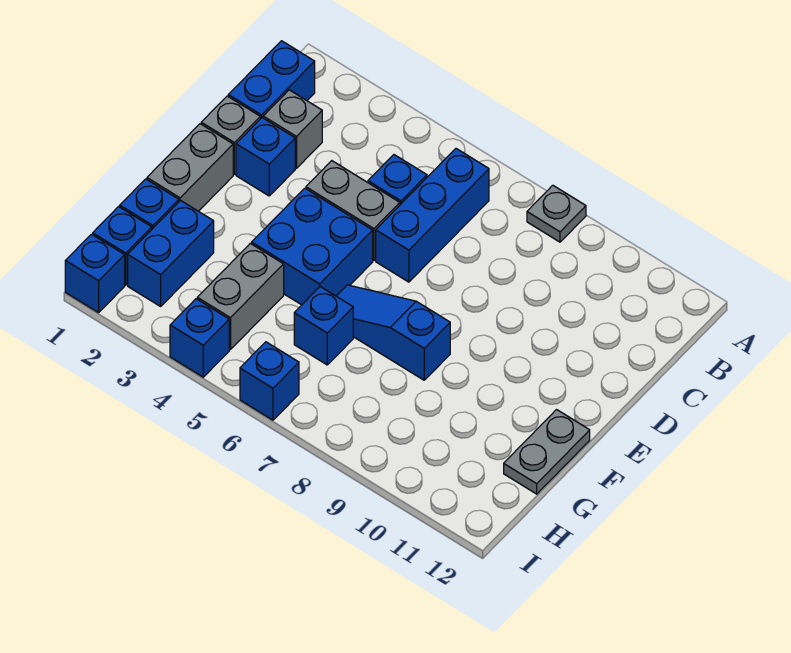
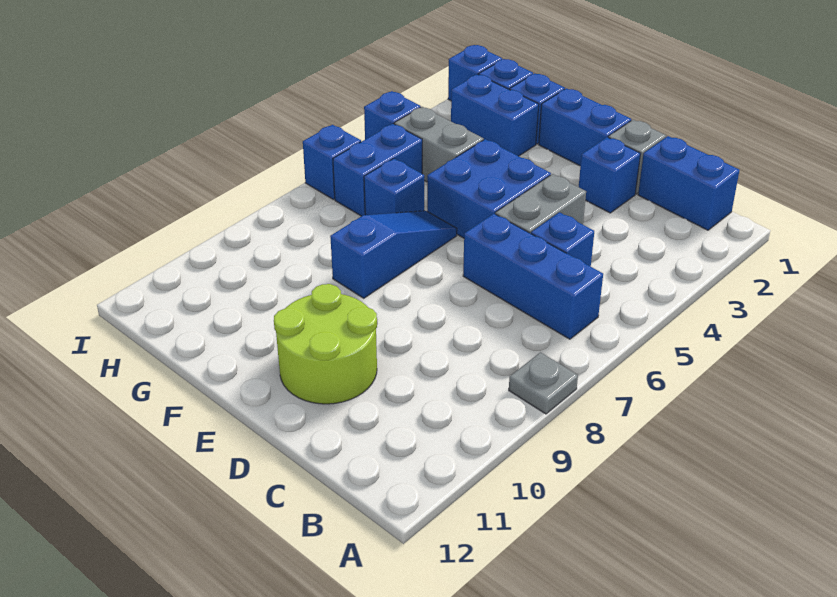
grey 1x1 brick [263,90,322,168] -> none
none -> lime 2x2 round brick [274,284,377,404]
grey 1x2 brick [147,124,233,211] -> blue 1x2 brick [539,88,631,166]
grey 1x2 plate [504,410,590,494] -> none
none -> blue 1x2 brick [333,124,422,216]

